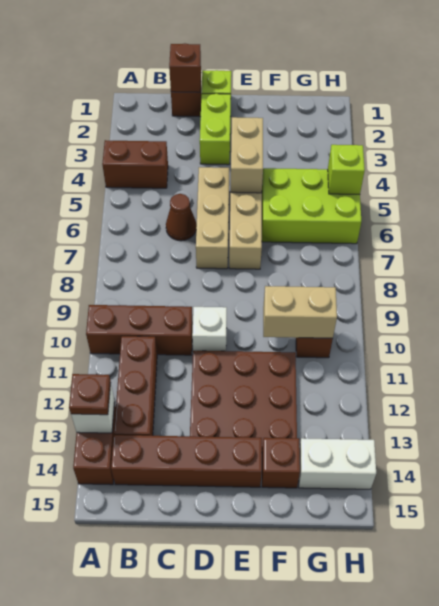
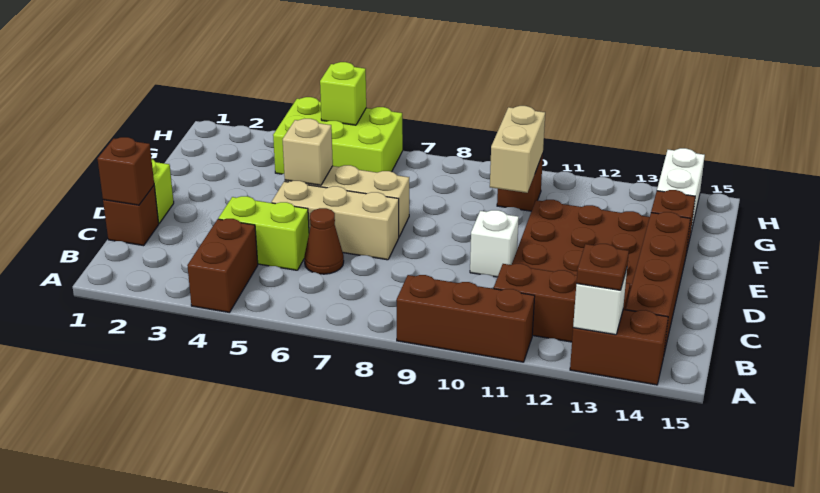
brown 1x3 brick [86,305,193,355] -> brown 1x3 brick turned to [397,275,535,362]
lime 1x2 brick [200,94,231,165] -> lime 1x2 brick moved to [218,196,309,270]
tan 1x2 brick [231,117,263,193] -> tan 1x1 brick [283,119,333,185]
lime 2x3 brick [262,168,361,244] -> lime 2x3 brick turned to [273,97,403,174]

